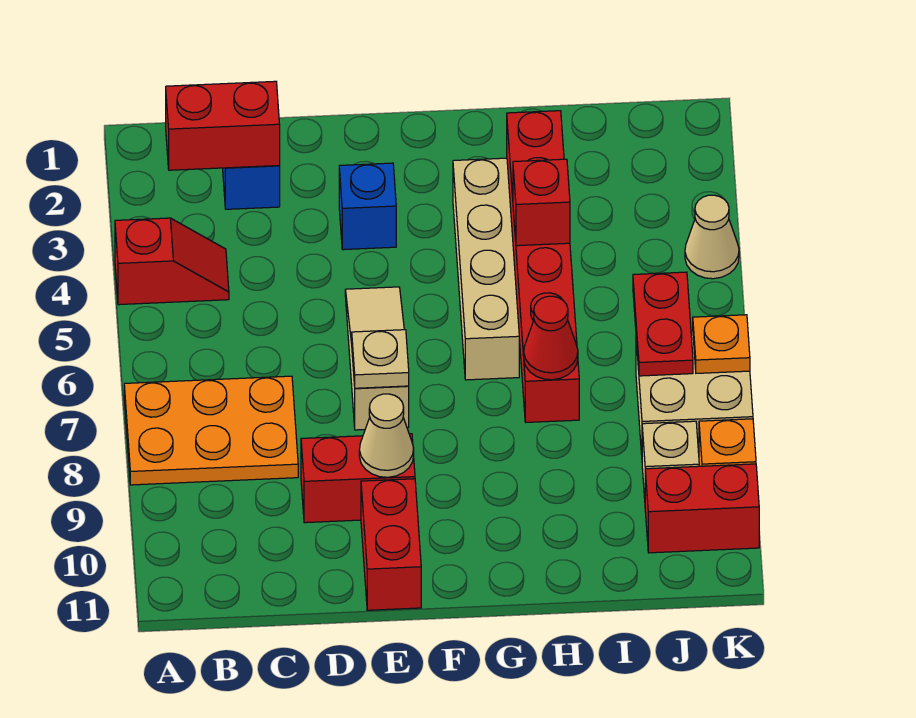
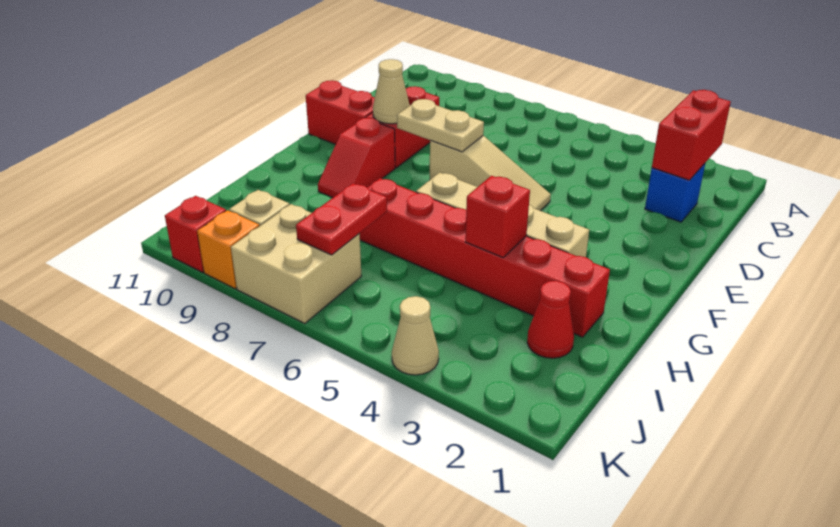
red 1x2 slope [115,218,229,305] -> red 1x2 slope moved to [318,118,395,198]
orange 2x3 plate [124,376,298,485] -> none
blue 1x1 brick [339,163,396,250] -> none
tan 1x1 plate [352,330,409,388] -> tan 1x2 plate [397,99,484,152]
red 1x1 cone [524,296,578,380] -> red 1x1 cone moved to [527,281,574,358]
red 1x2 plate [633,272,693,376] -> red 1x2 plate turned to [296,183,387,255]
red 1x2 brick [645,464,759,553] -> red 1x1 brick [165,196,226,272]
orange 1x1 plate [693,315,750,373] -> none

